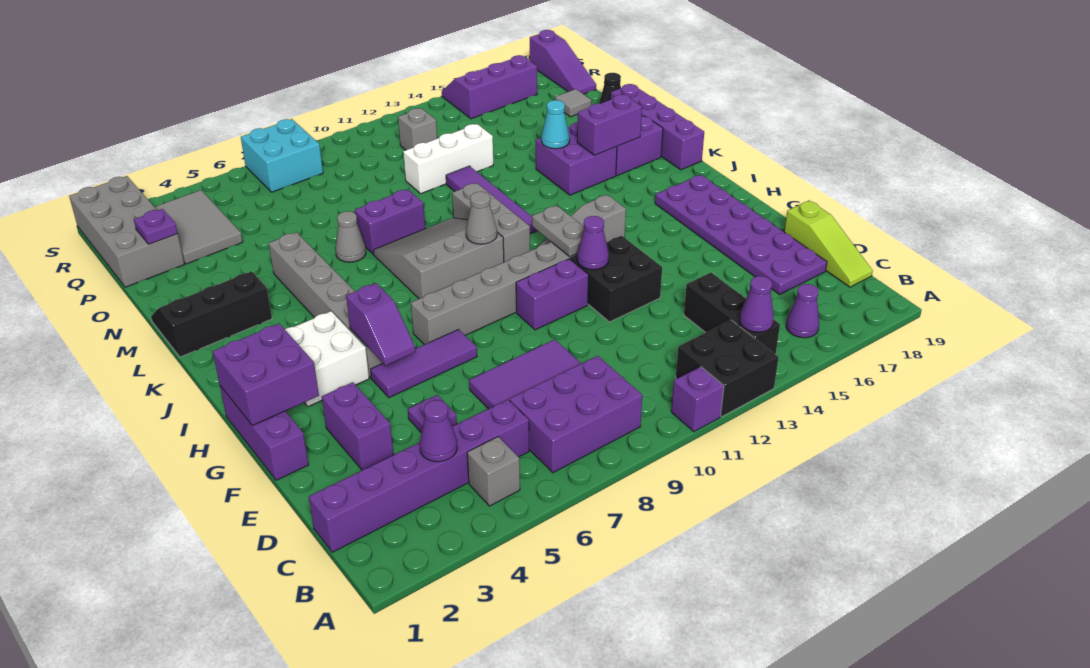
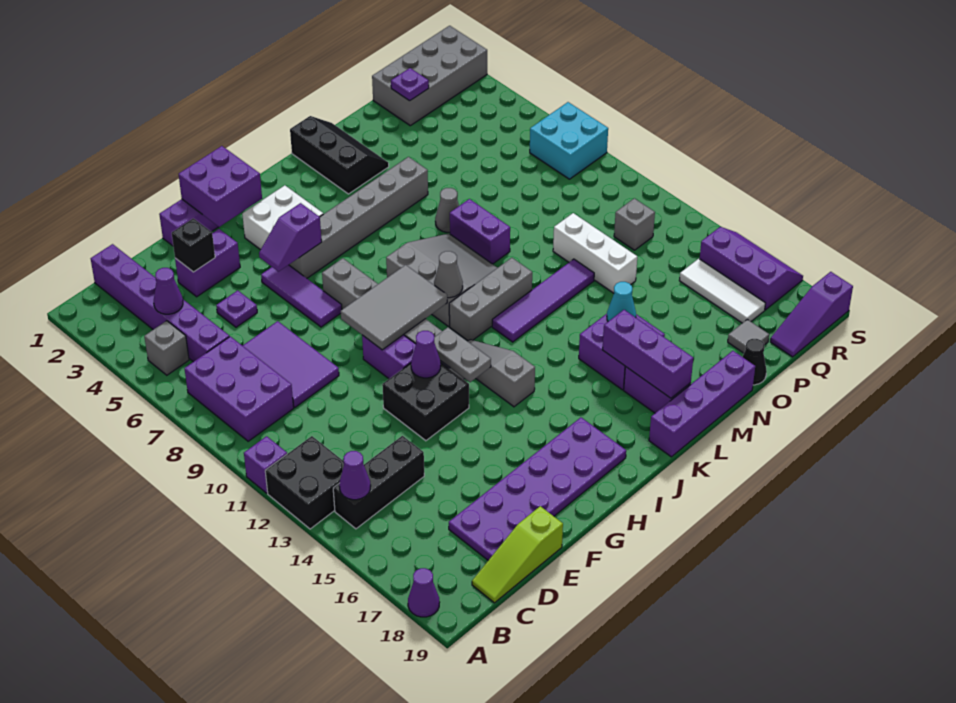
purple 1x1 cone [786,284,819,338] -> purple 1x1 cone moved to [408,568,439,617]
none -> black 1x1 brick [172,218,215,272]
grey 1x2 plate [532,206,584,257] -> grey 1x2 plate turned to [434,327,491,382]
purple 1x2 brick [577,95,642,155] -> purple 1x3 brick [602,310,693,398]
grey 2x3 tile [155,190,243,264] -> grey 2x3 tile moved to [341,265,447,350]
none -> white 1x3 tile [679,259,765,323]

